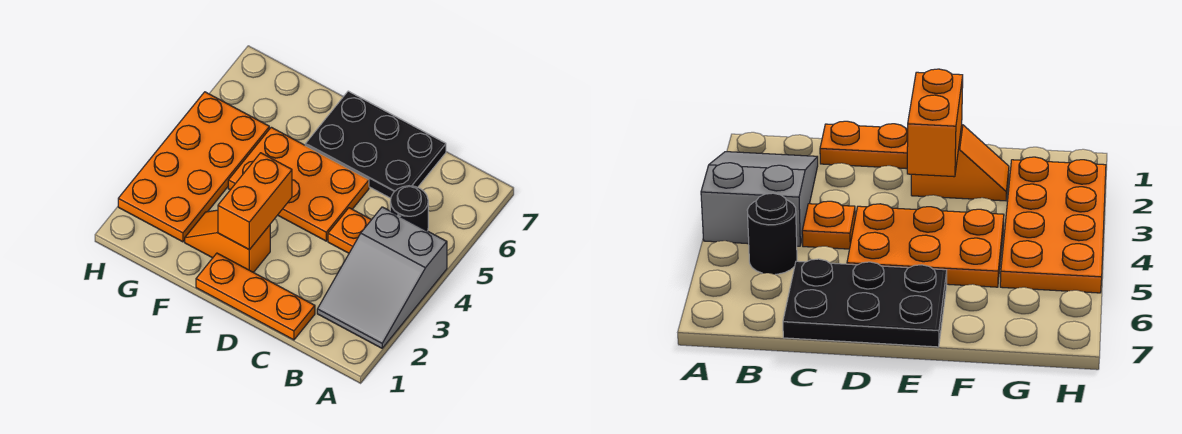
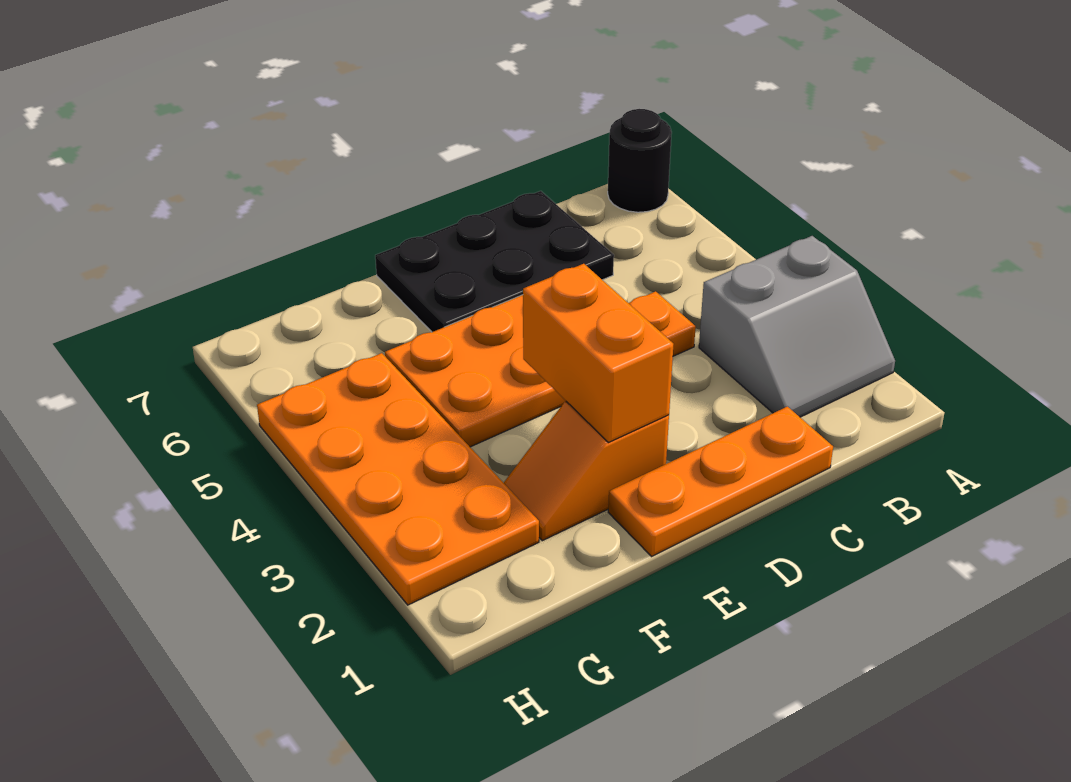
grey 2x3 slope [317,207,447,348] -> grey 2x2 slope [699,236,895,417]
black 1x1 round brick [390,186,428,231] -> black 1x1 round brick moved to [608,109,672,212]

